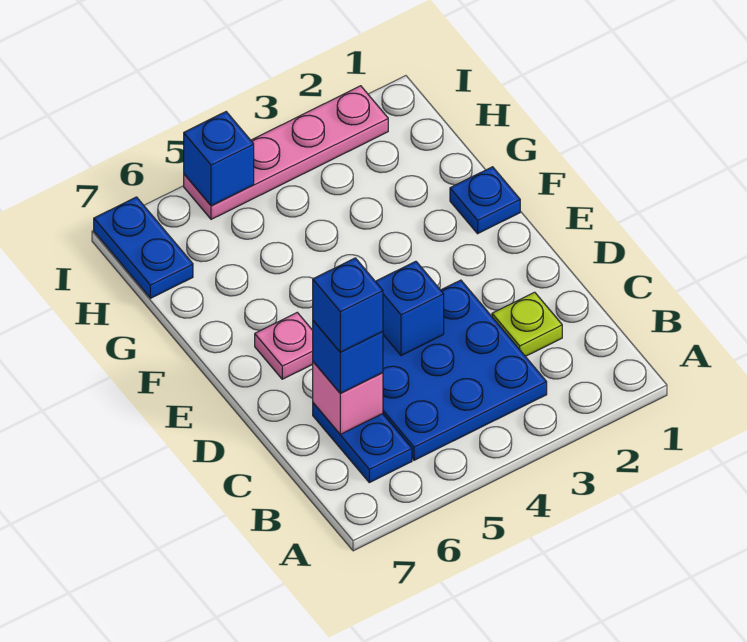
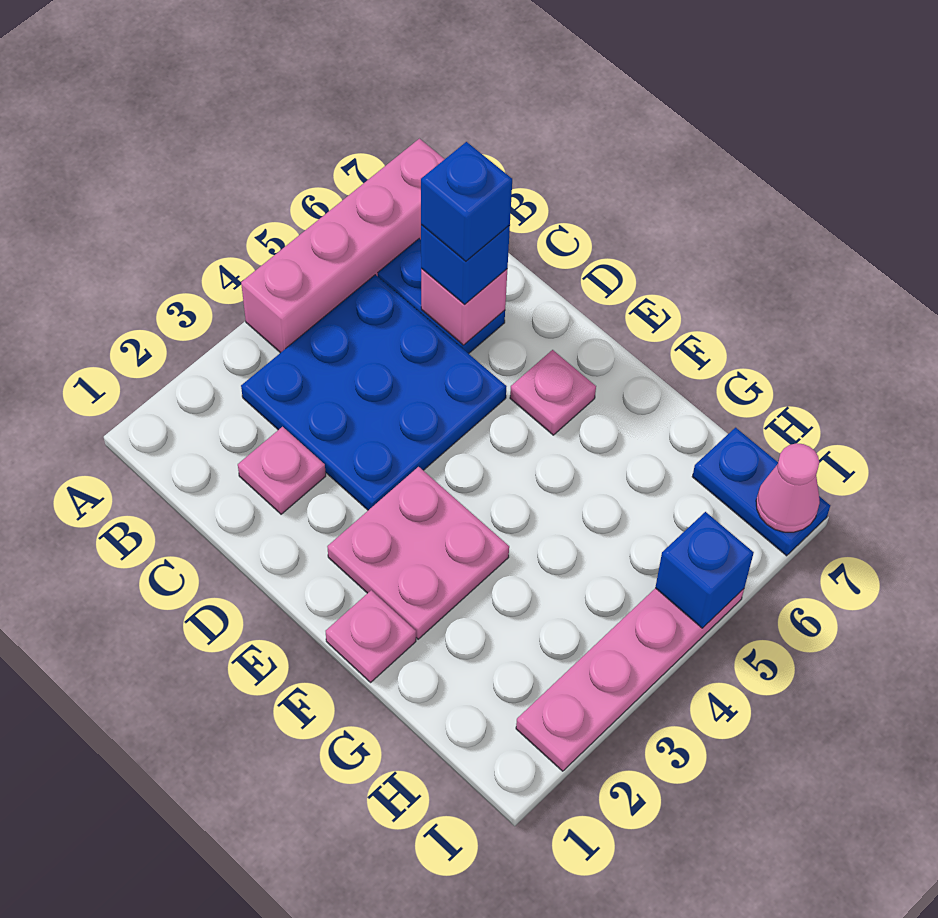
none -> pink 1x4 brick [241,139,444,353]
lime 1x1 plate [492,292,562,356] -> pink 1x1 plate [238,427,326,514]
blue 1x1 brick [375,261,444,356] -> none
none -> pink 2x2 plate [327,467,509,639]
blue 1x1 plate [450,167,520,234] -> pink 1x1 plate [326,590,416,682]
none -> pink 1x1 cone [756,443,820,532]

